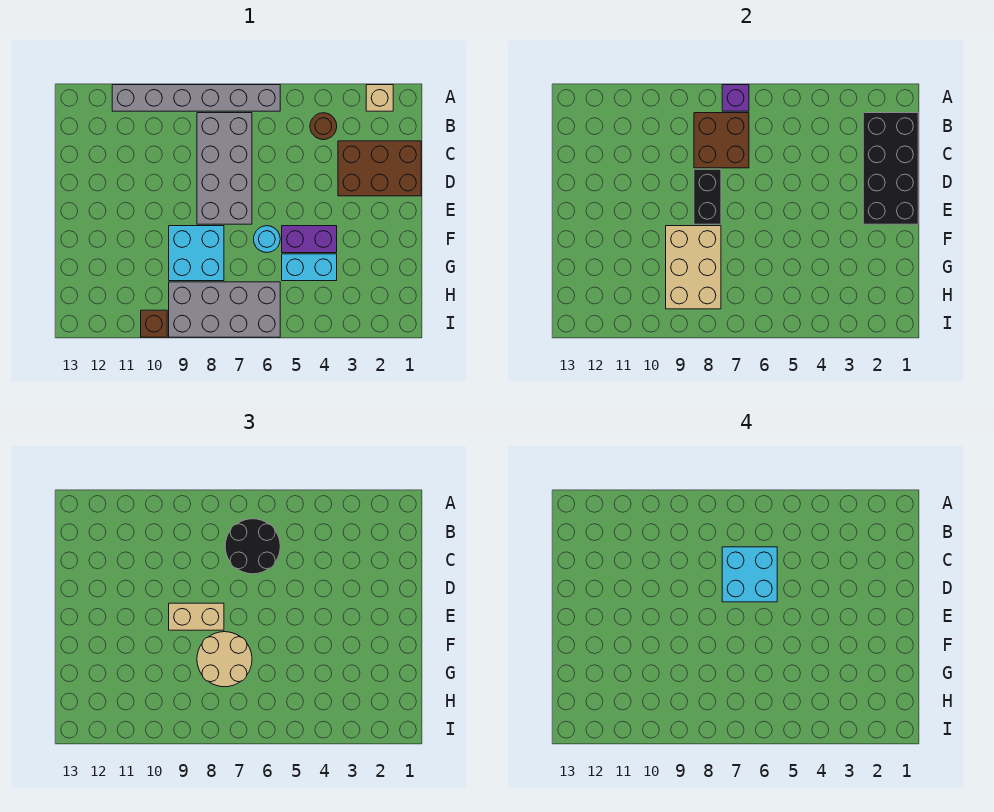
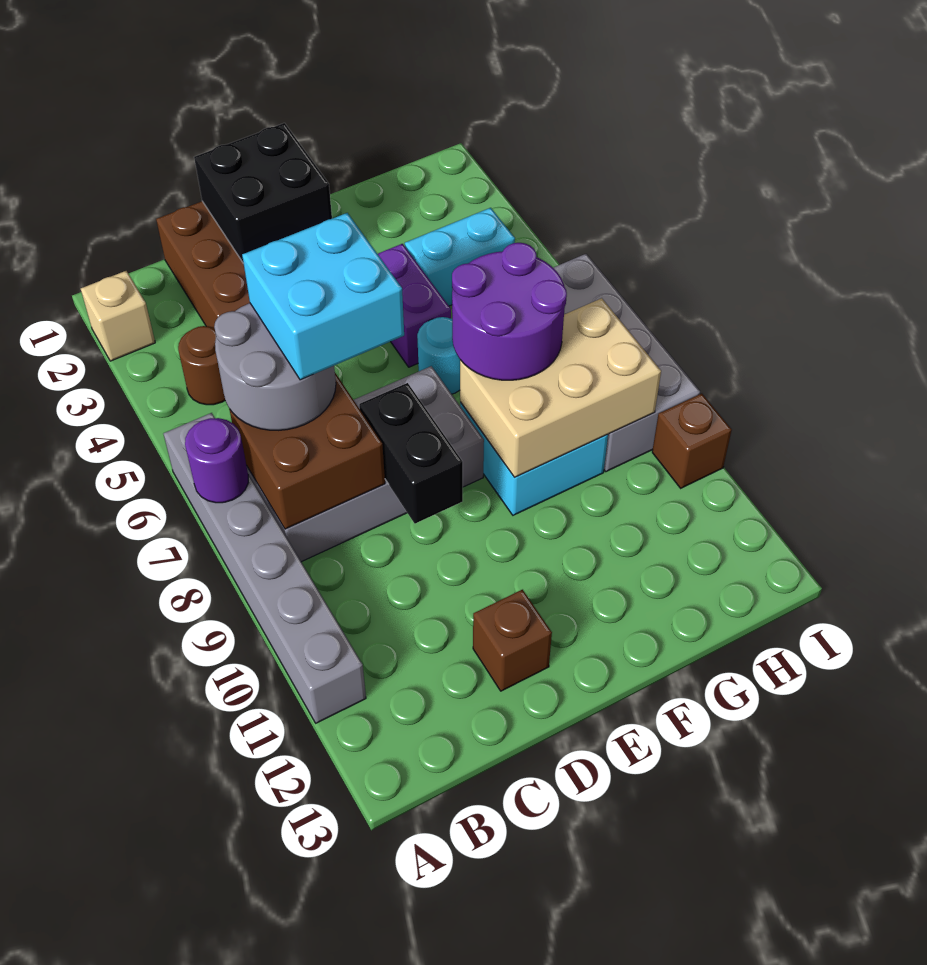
purple 1x1 brick [722,85,749,111] -> purple 1x1 round brick [185,418,248,503]
black 2x4 brick [863,113,918,224] -> black 2x2 brick [194,123,332,262]
black 2x2 round brick [225,519,280,574] -> grey 2x2 round brick [214,303,336,430]
black 1x2 brick [694,169,721,224] -> black 1x2 brick turned to [359,383,463,524]
none -> brown 1x1 brick [473,590,552,691]
tan 1x2 brick [169,603,224,630] -> none
tan 2x2 round brick [197,632,252,687] -> purple 2x2 round brick [452,243,567,380]
cyan 1x2 brick [282,254,337,281] -> cyan 1x2 brick turned to [405,208,515,306]

